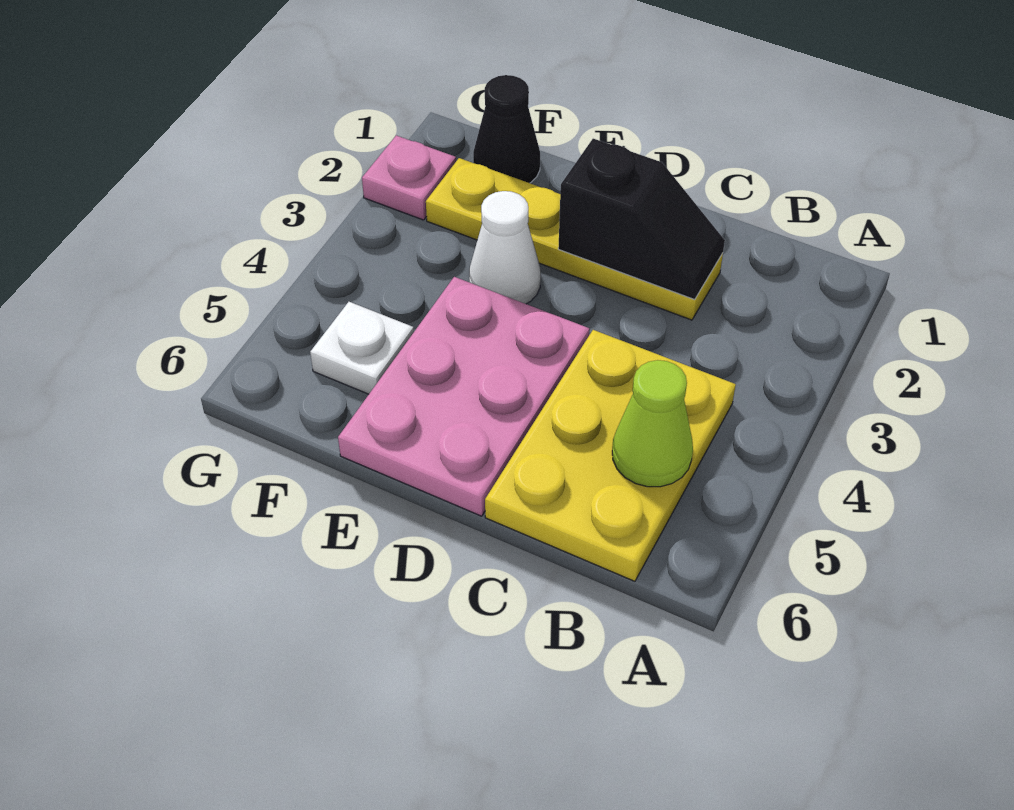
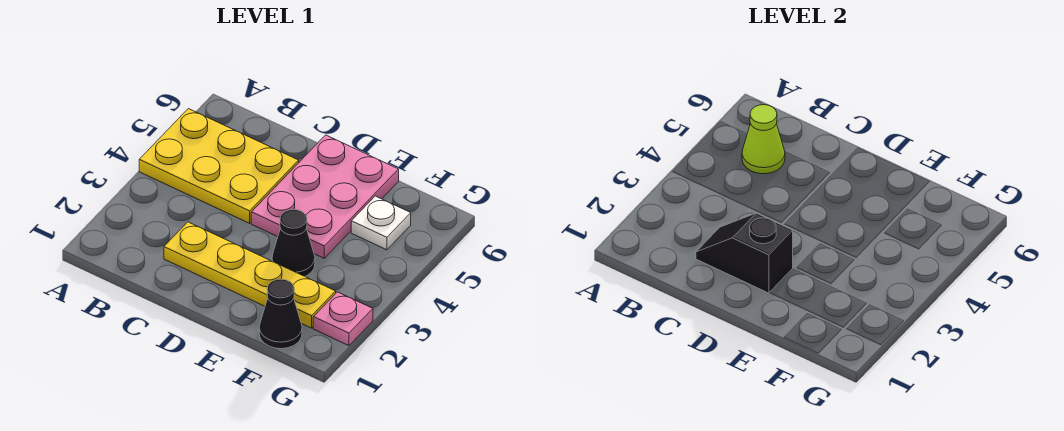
yellow 2x3 plate [485,330,736,581] -> yellow 2x3 plate turned to [139,109,299,223]
white 1x1 cone [469,191,541,304] -> black 1x1 cone [272,209,315,276]

